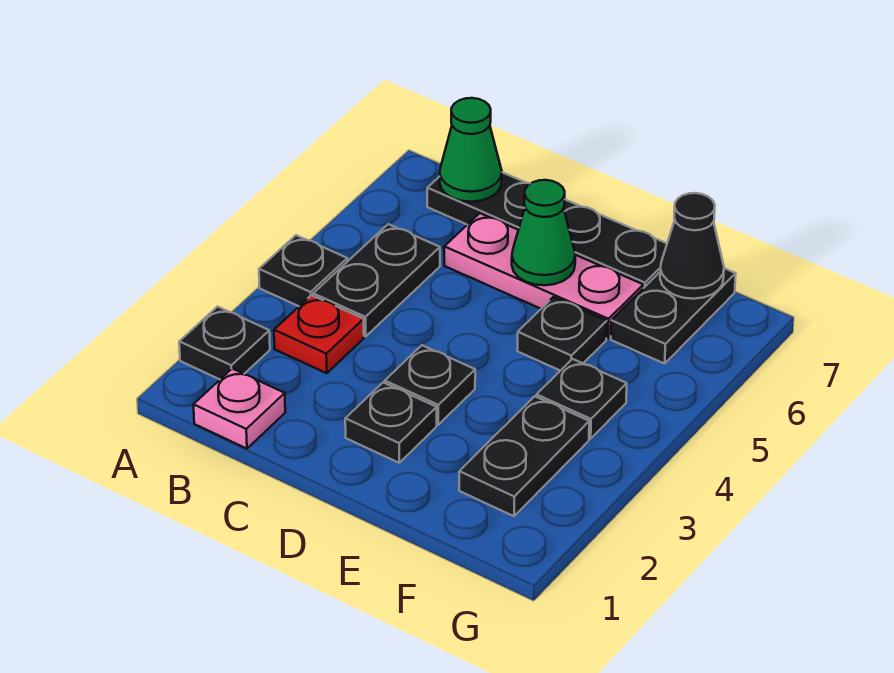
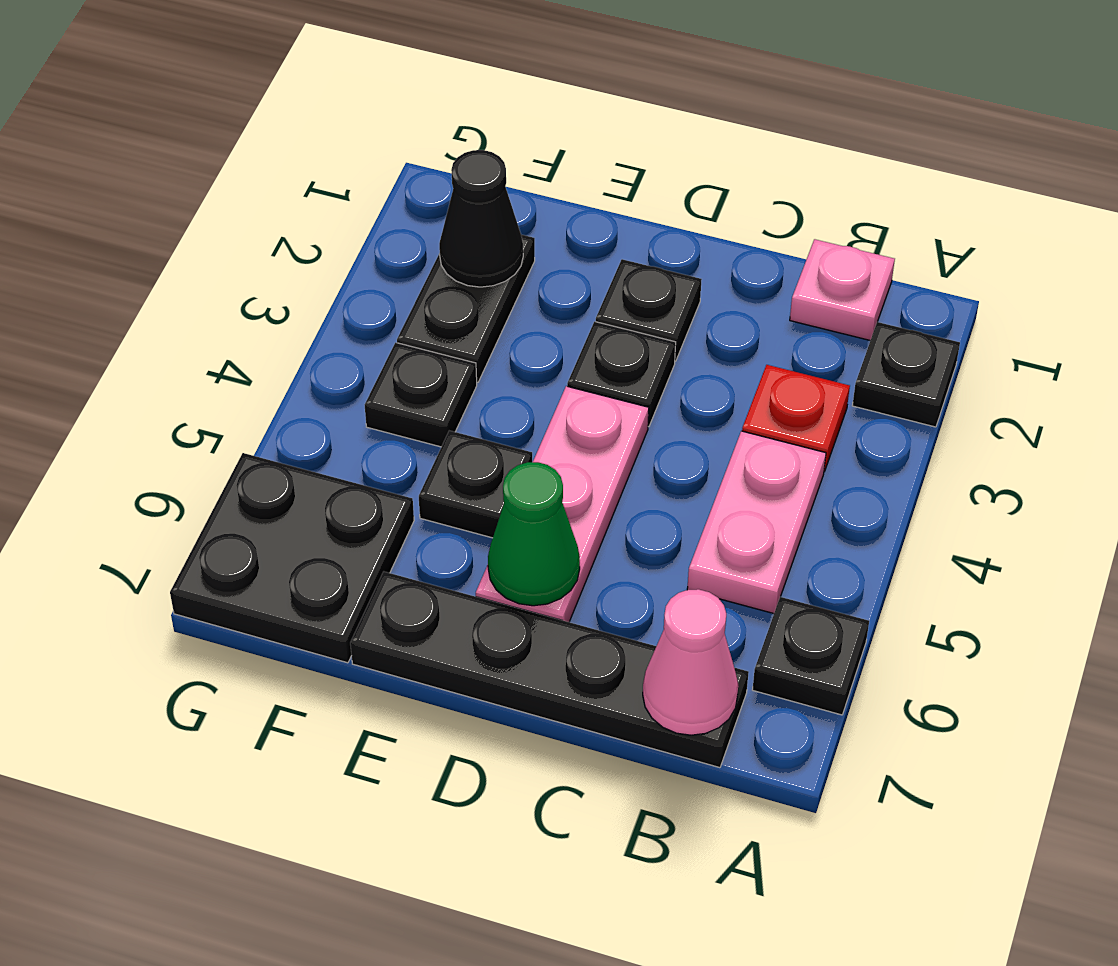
black 1x1 plate [259,235,347,306] -> black 1x1 plate moved to [753,597,869,715]
black 1x2 plate [313,224,440,336] -> pink 1x2 plate [687,431,826,614]
green 1x1 cone [440,98,502,202] -> pink 1x1 cone [643,589,738,735]
pink 1x3 plate [444,213,643,338] -> pink 1x3 plate turned to [476,386,649,622]
black 1x2 plate [611,268,736,364] -> black 2x2 plate [170,453,414,663]
black 1x1 cone [660,193,724,299] -> black 1x1 cone moved to [439,150,523,287]

